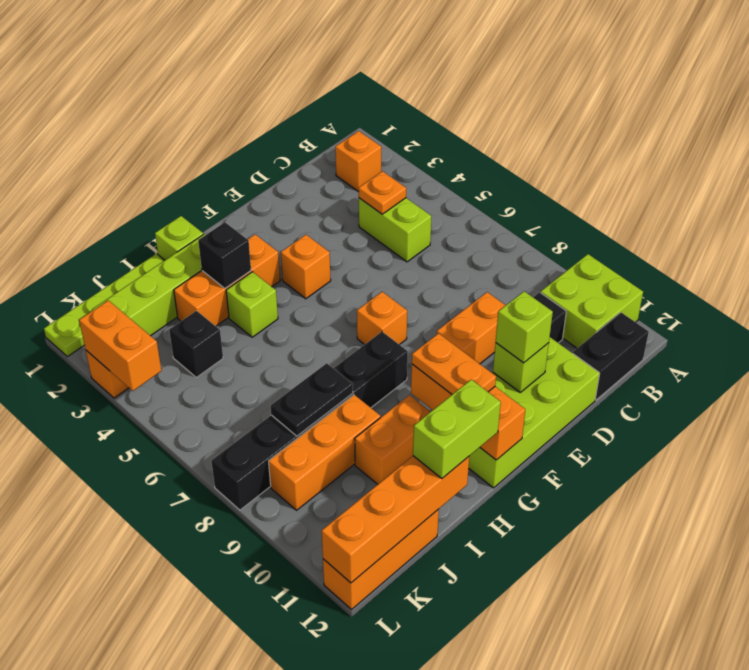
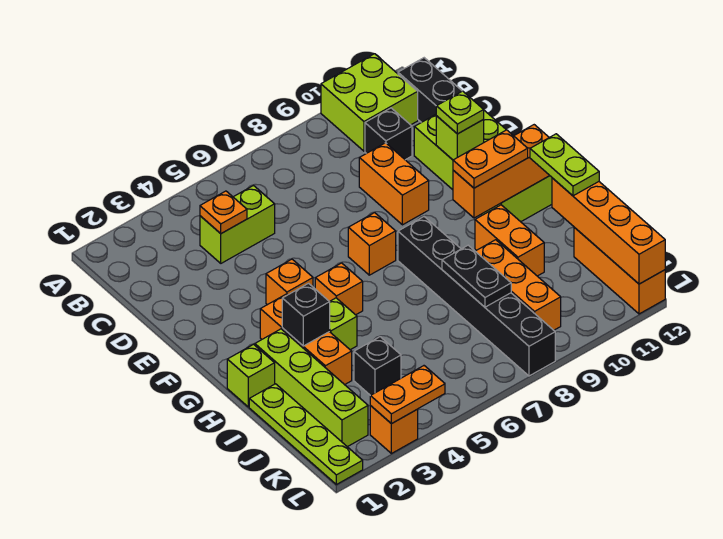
orange 1x1 brick [335,131,381,191] -> orange 1x1 brick moved to [315,263,363,315]
lime 1x1 brick [496,291,553,363] -> lime 1x1 plate [436,91,484,134]
lime 1x2 brick [413,380,501,479] -> lime 1x2 plate [530,134,599,196]
orange 1x2 brick [79,300,162,391] -> orange 1x2 plate [370,366,445,424]

